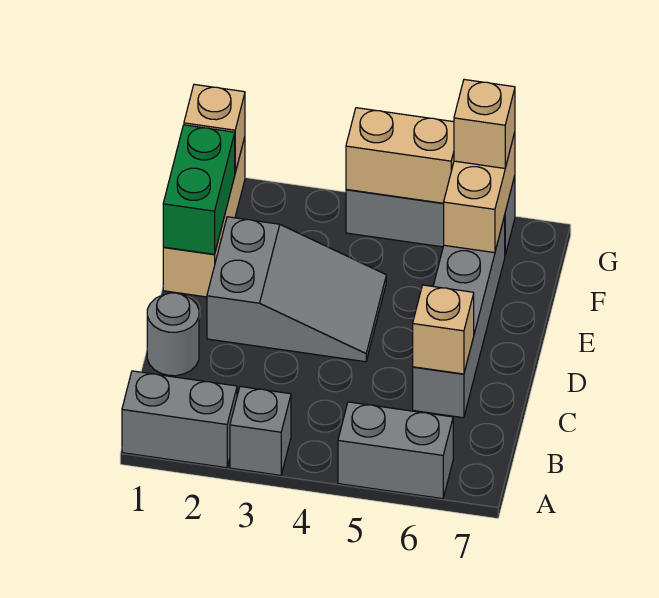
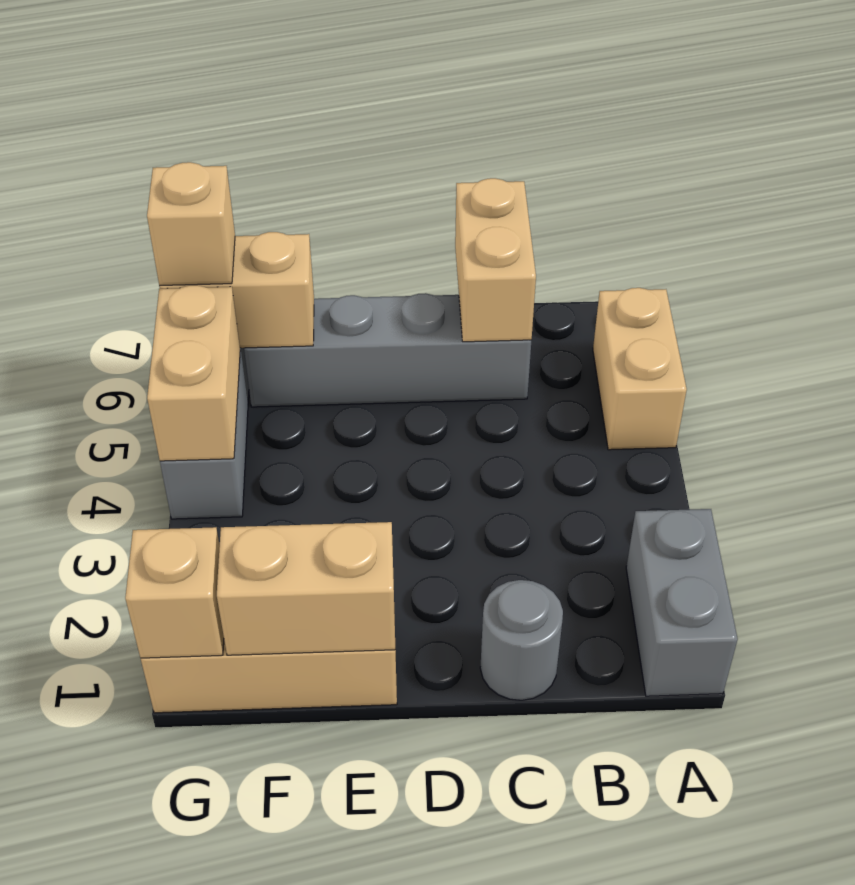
grey 1x1 brick [230,386,291,475] -> none
grey 1x2 brick [338,402,453,499] -> tan 1x2 brick [593,288,687,450]
tan 1x1 brick [413,285,474,374] -> tan 1x2 brick [455,178,536,342]
grey 2x3 slope [207,217,386,362] -> none
green 1x2 brick [163,125,235,254] -> tan 1x2 brick [217,522,395,655]

